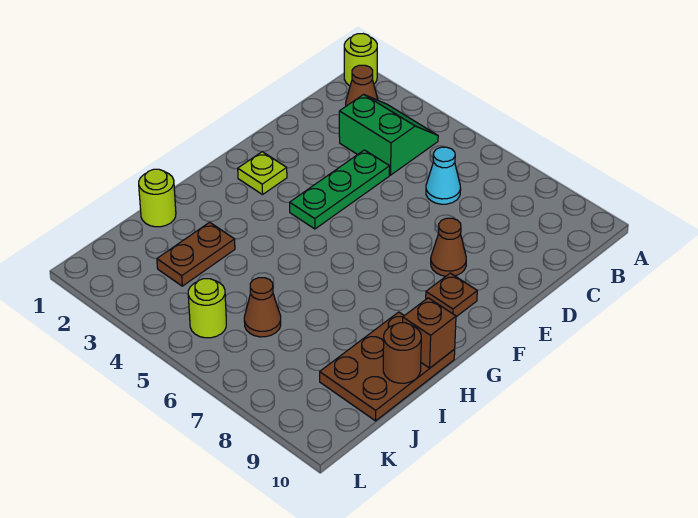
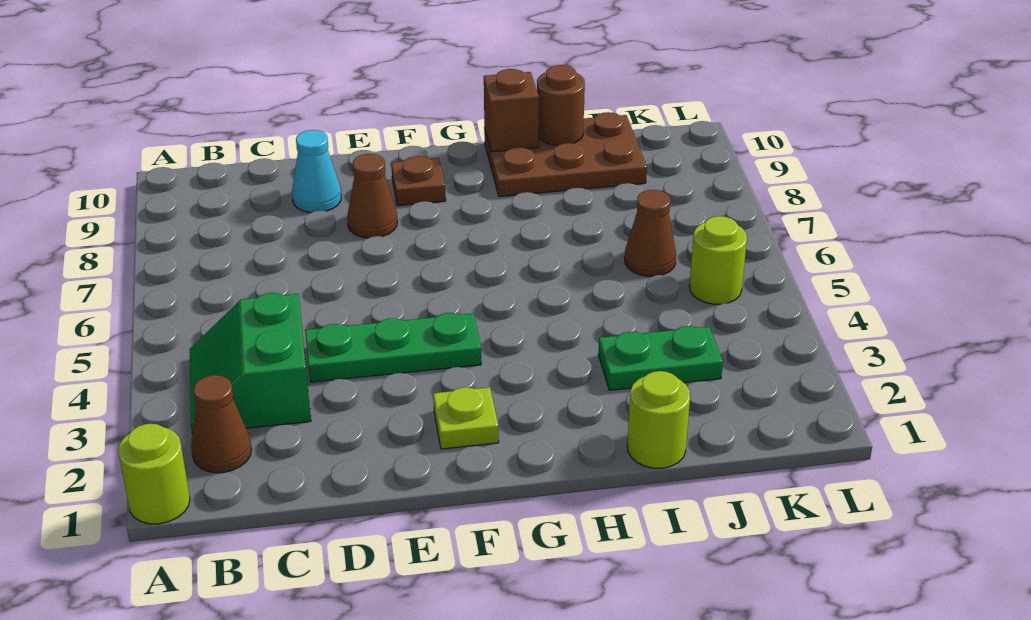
cyan 1x1 cone [426,147,461,204] -> cyan 1x1 cone moved to [292,130,341,213]
brown 1x2 plate [157,222,235,286] -> green 1x2 plate [598,326,723,390]

